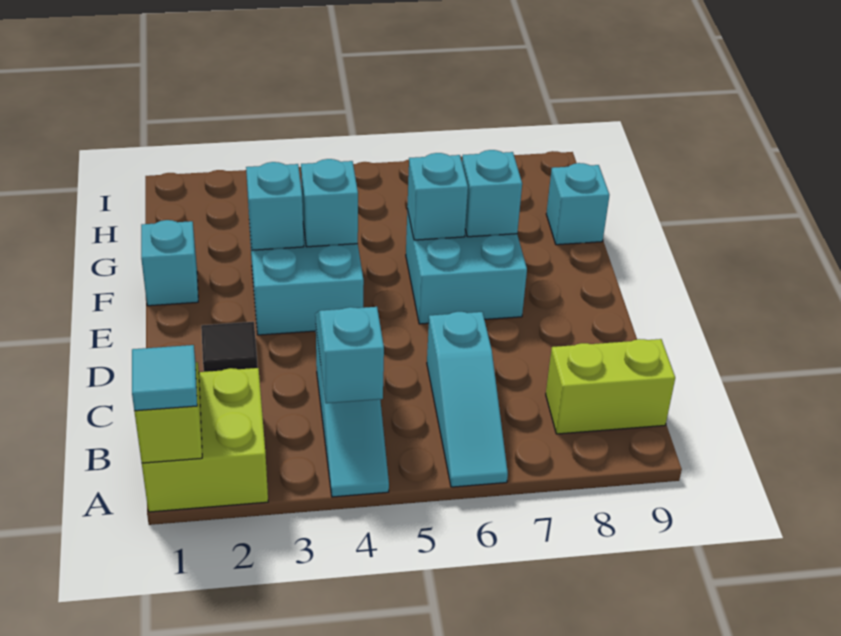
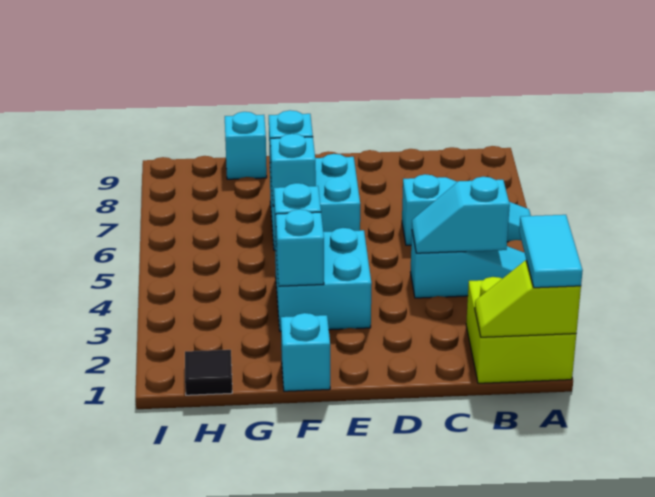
cyan 1x1 tile [132,345,197,411] -> cyan 1x2 tile [519,215,583,288]
lime 1x2 brick [546,339,675,434] -> none
black 1x1 tile [201,322,258,372] -> black 1x1 tile moved to [185,350,232,395]

